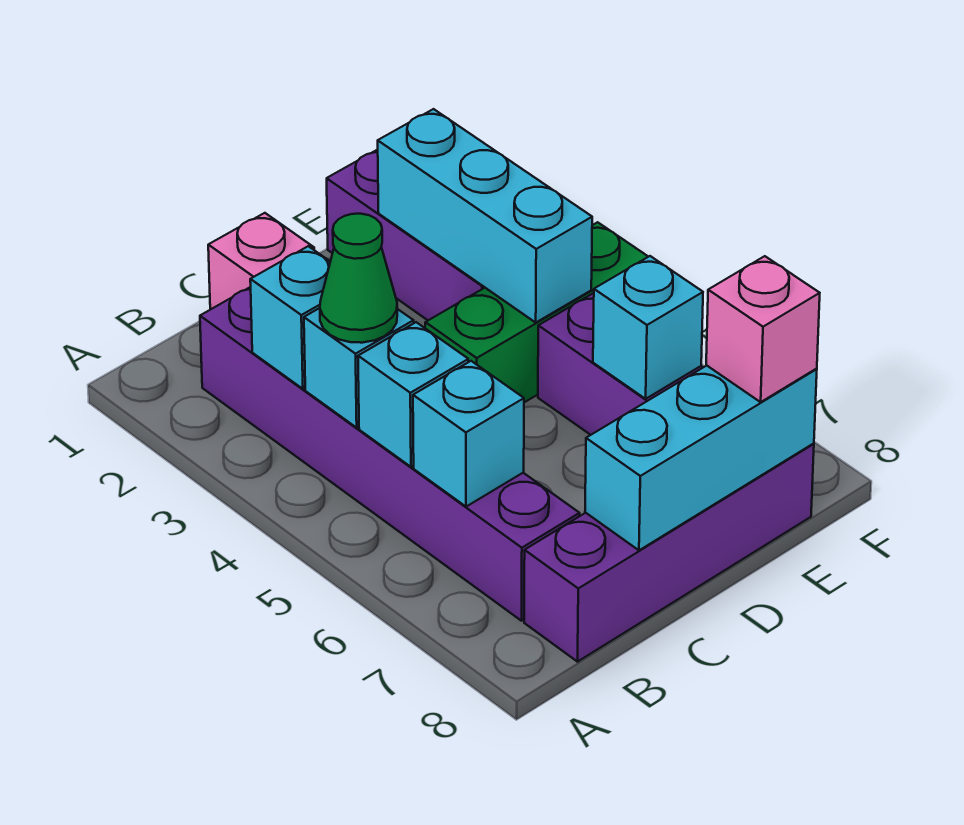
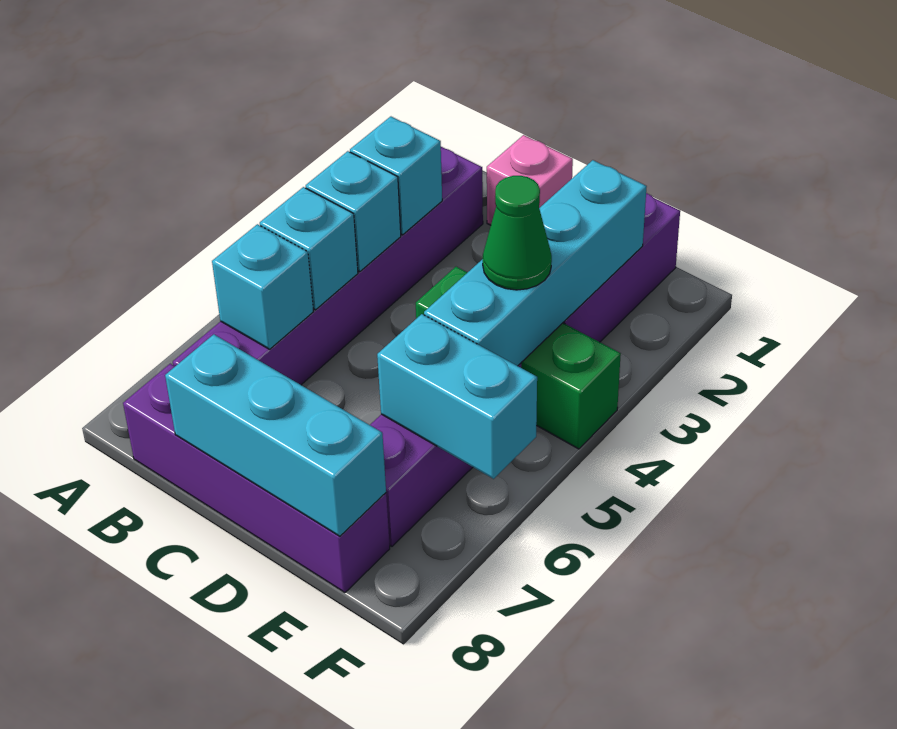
green 1x1 cone [320,214,397,343] -> green 1x1 cone moved to [483,176,552,290]
cyan 1x3 brick [378,109,592,322] -> cyan 1x4 brick [424,160,647,366]
cyan 1x1 brick [593,256,703,399] -> cyan 1x2 brick [377,314,537,479]
pink 1x1 brick [706,256,820,402] -> none

